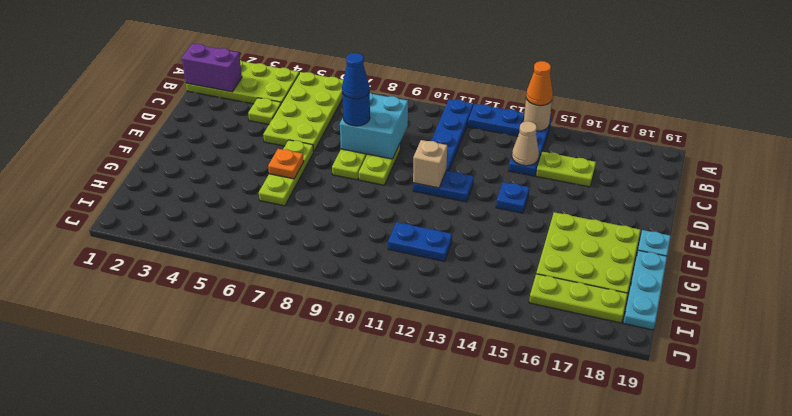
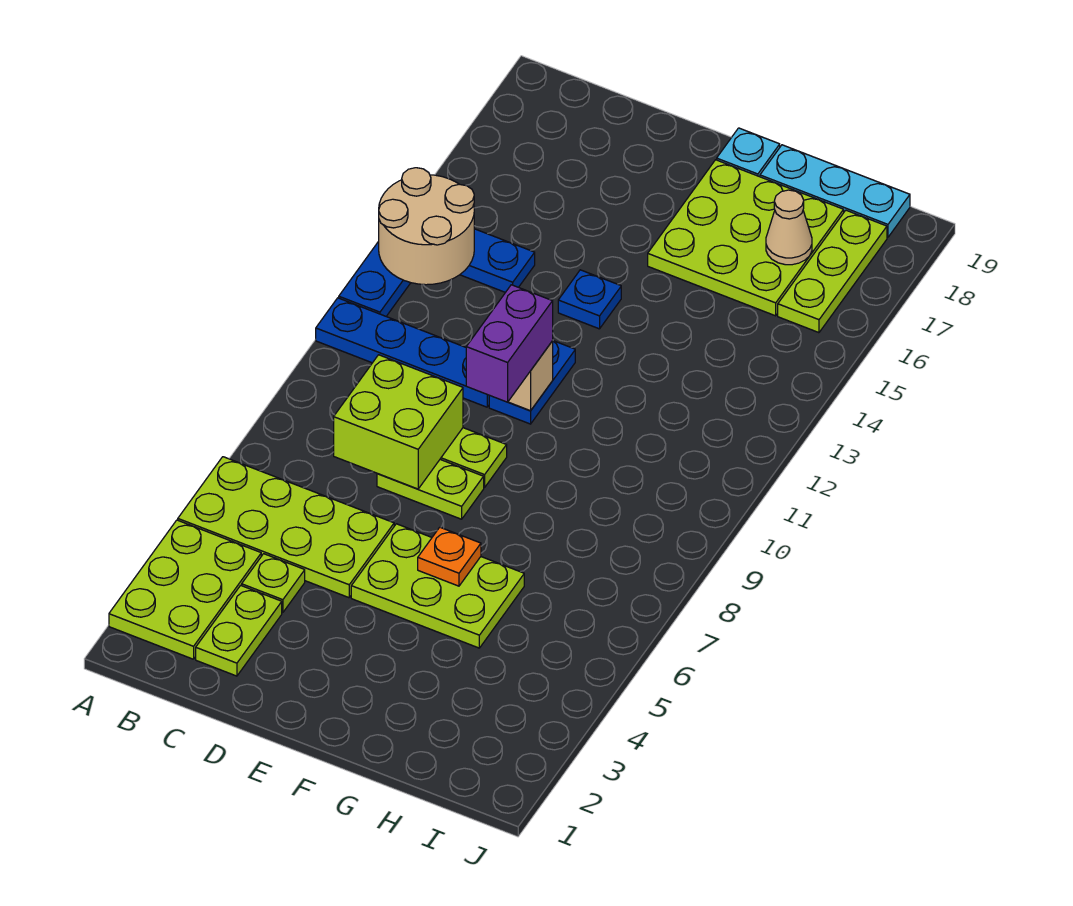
lime 2x4 plate [186,60,299,104] -> lime 2x3 plate [109,520,261,659]
tan 1x1 round brick [524,99,552,131] -> tan 2x2 round brick [379,168,474,285]
orange 1x1 cone [526,61,553,106] -> none
purple 1x2 brick [182,44,242,92] -> purple 1x2 brick moved to [466,285,553,402]
cyan 2x2 brick [340,93,408,159] -> lime 2x2 brick [334,355,463,489]
tan 1x1 cone [512,121,539,166] -> tan 1x1 cone moved to [766,190,812,265]
lime 1x2 plate [536,152,596,187] -> lime 1x2 plate moved to [196,585,282,676]
blue 1x1 round brick [342,91,370,126] -> none
blue 1x1 cone [342,53,370,99] -> none
lime 1x3 plate [259,140,314,206] -> lime 2x3 plate [351,524,524,648]
blue 1x2 plate [388,222,452,261] -> none

